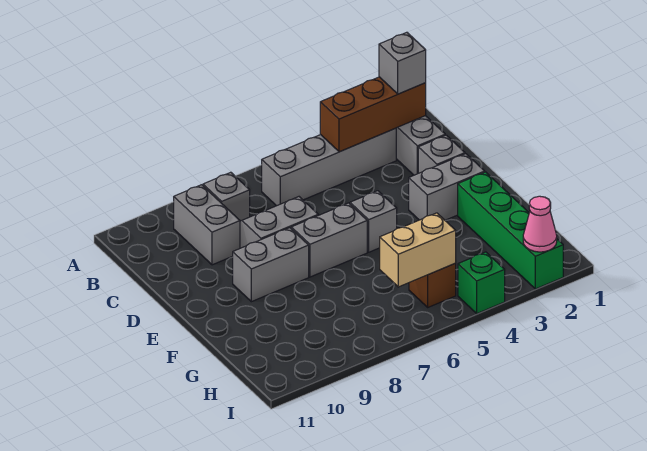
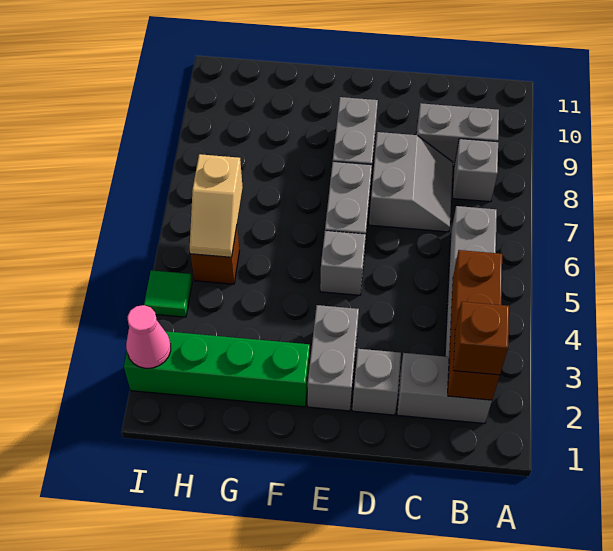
grey 1x1 brick [379,32,426,94] -> brown 1x1 brick [453,302,509,375]
tan 1x2 brick [380,213,456,287] -> tan 1x2 slope [190,154,243,257]
green 1x1 brick [458,252,505,313] -> green 1x1 tile [144,270,192,317]

